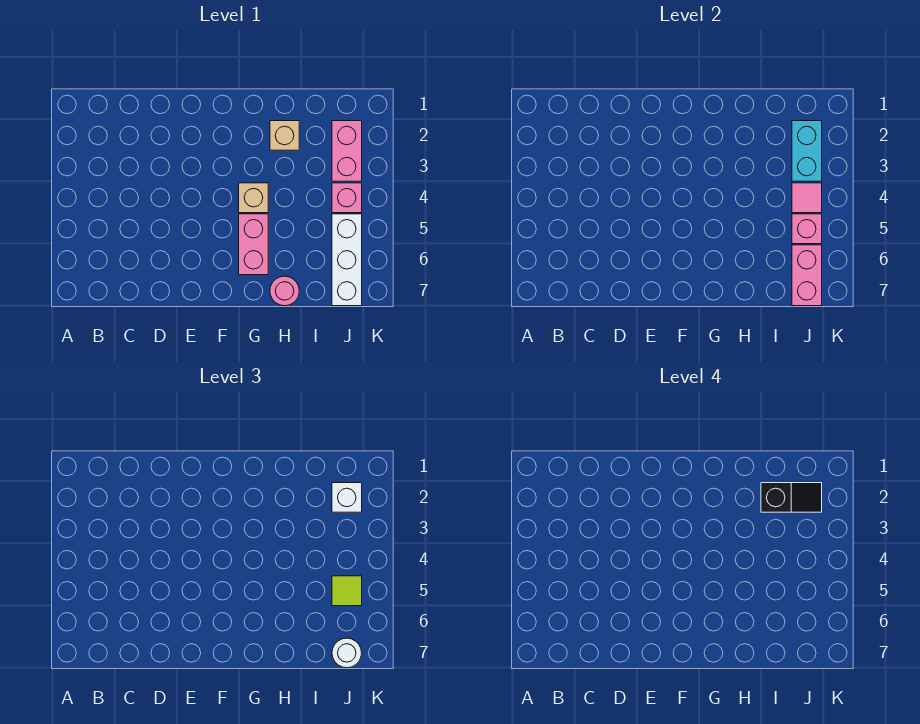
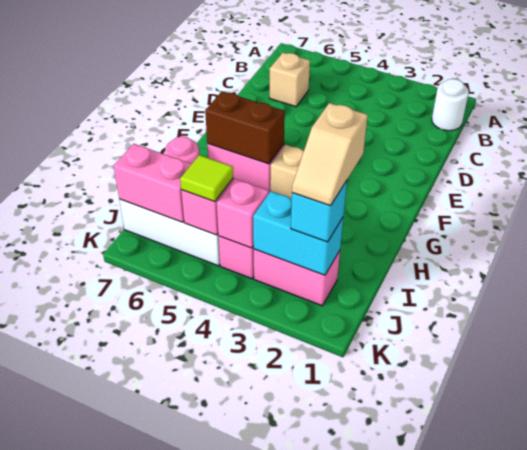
none -> brown 1x2 brick [205,91,285,164]
tan 1x1 brick [270,121,299,150] -> tan 1x1 brick moved to [270,53,310,107]
black 1x2 slope [761,483,822,512] -> tan 1x2 slope [292,103,368,206]
white 1x1 brick [332,483,362,512] -> cyan 1x1 brick [291,181,347,242]
pink 1x1 tile [792,183,822,213] -> pink 1x1 brick [217,179,269,248]
white 1x1 round brick [332,638,362,668] -> white 1x1 round brick moved to [432,79,469,131]

